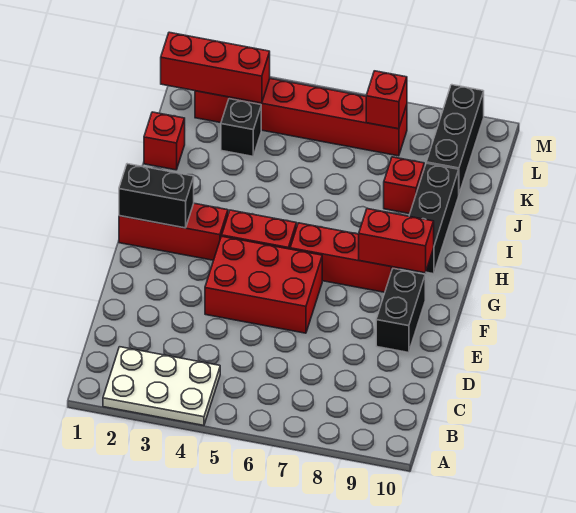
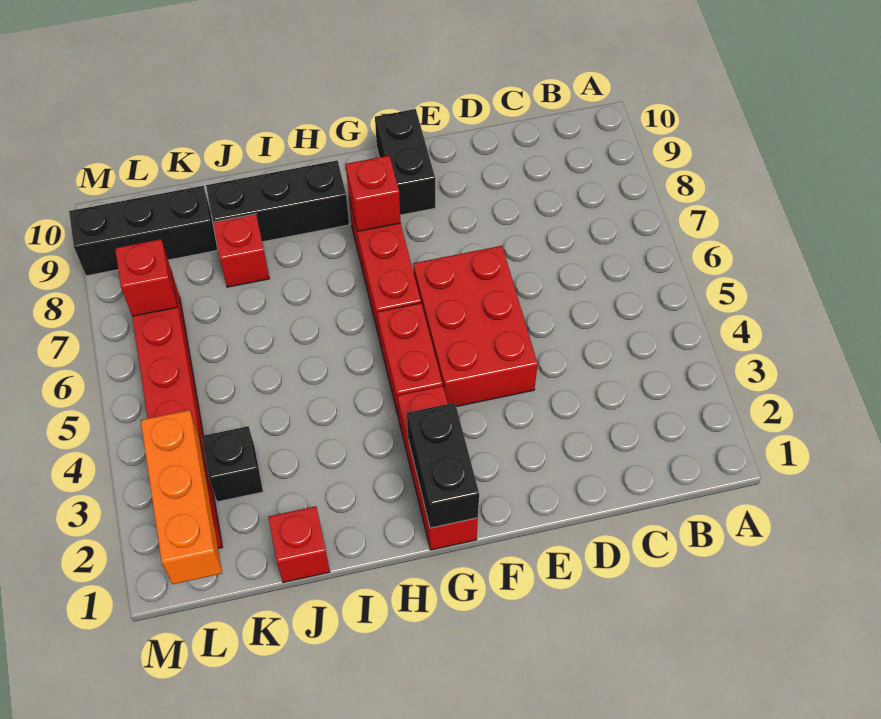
white 2x3 plate [103,347,220,425] -> none
black 1x2 brick [376,269,425,353] -> black 1x2 brick turned to [375,109,435,215]
red 1x2 brick [359,209,434,273] -> red 1x1 brick [346,156,401,231]
red 1x3 brick [161,32,270,103] -> orange 1x3 brick [141,410,222,584]

